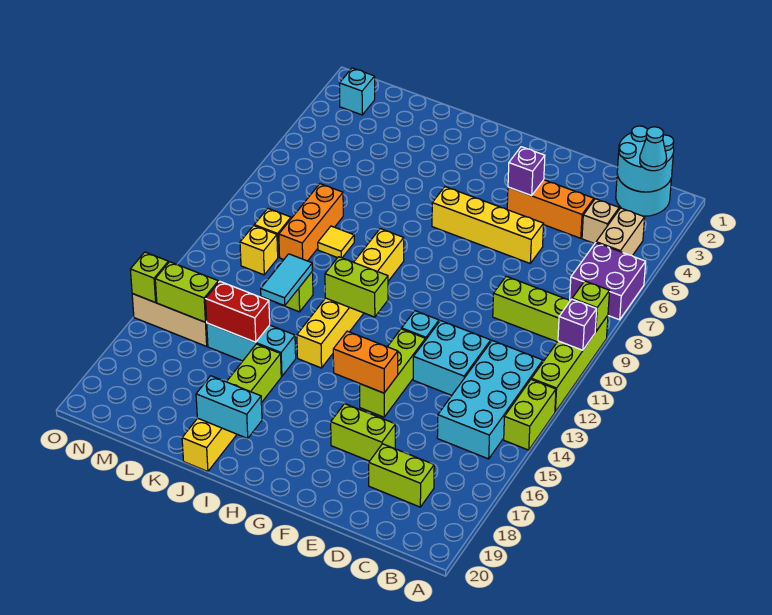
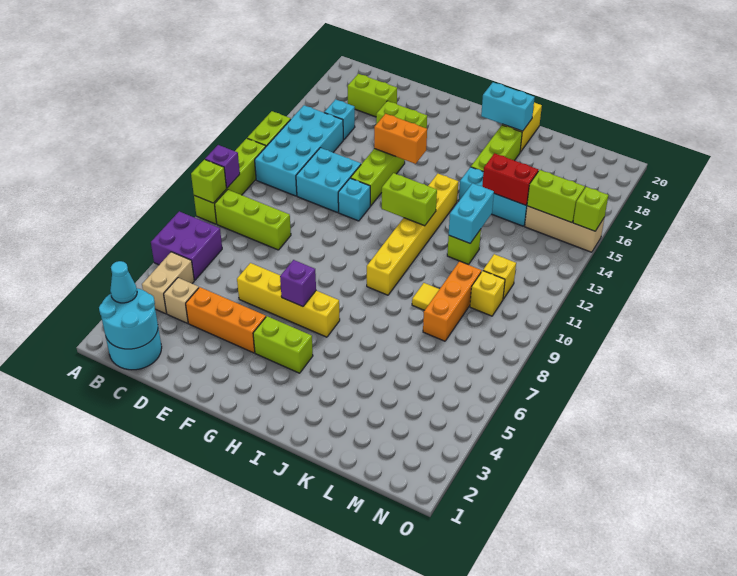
purple 1x1 brick [508,147,545,196] -> purple 1x1 brick moved to [280,260,316,307]
none -> lime 1x2 brick [253,316,313,373]
cyan 1x2 tile [261,254,313,306] -> cyan 1x2 brick [449,183,494,243]
cyan 1x1 brick [339,68,375,115] -> cyan 1x1 brick moved to [324,99,355,140]

